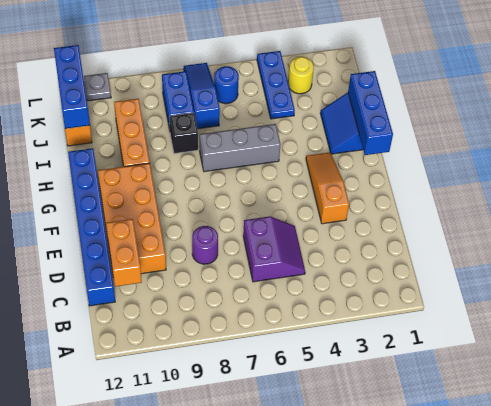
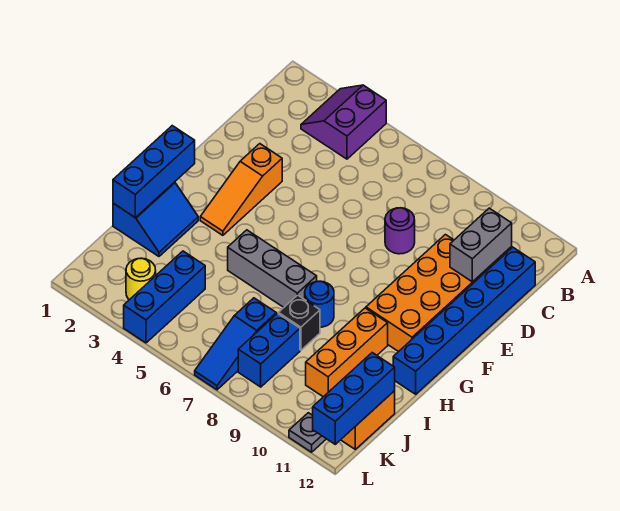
purple 2x2 slope [243,216,305,282] -> purple 2x2 slope moved to [301,85,386,159]
orange 1x2 brick [106,219,142,287] -> grey 1x2 brick [450,208,512,282]
blue 1x3 plate [257,51,295,119] -> blue 1x3 brick [124,251,205,343]
blue 1x1 round brick [214,66,239,104] -> blue 1x1 round brick moved to [305,281,334,327]

